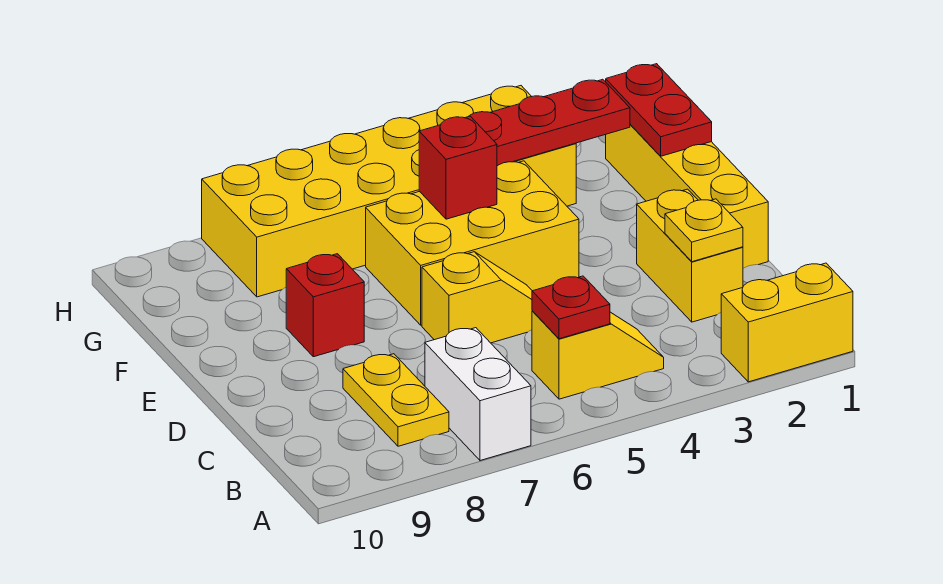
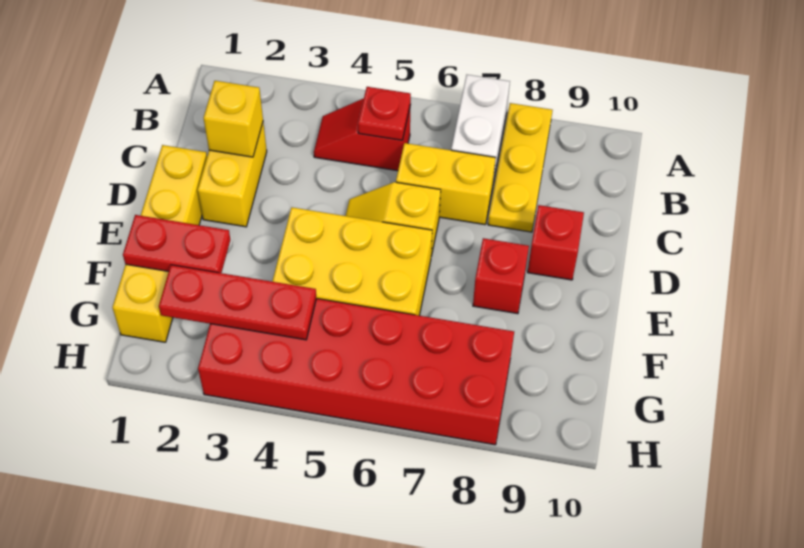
yellow 1x2 brick [721,263,853,382] -> yellow 1x2 brick moved to [396,143,496,225]
yellow 1x2 slope [532,311,664,399] -> red 1x2 slope [314,99,410,171]
yellow 1x2 plate [343,354,449,446] -> yellow 1x3 plate [488,103,553,232]
yellow 1x1 plate [665,199,743,262] -> yellow 1x1 brick [204,81,263,157]
red 1x2 plate [606,64,712,156] -> red 1x2 plate turned to [123,215,230,273]
red 1x1 brick [419,116,497,219] -> red 1x1 brick moved to [528,205,584,280]
yellow 2x6 brick [202,86,576,297] -> red 2x6 brick [198,299,514,445]

